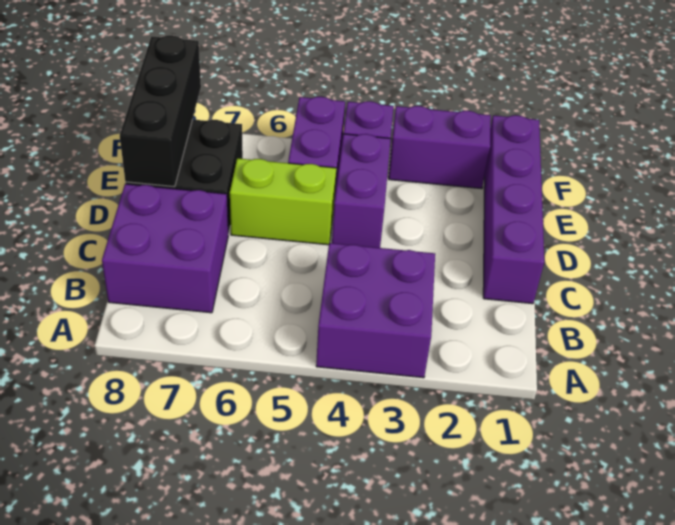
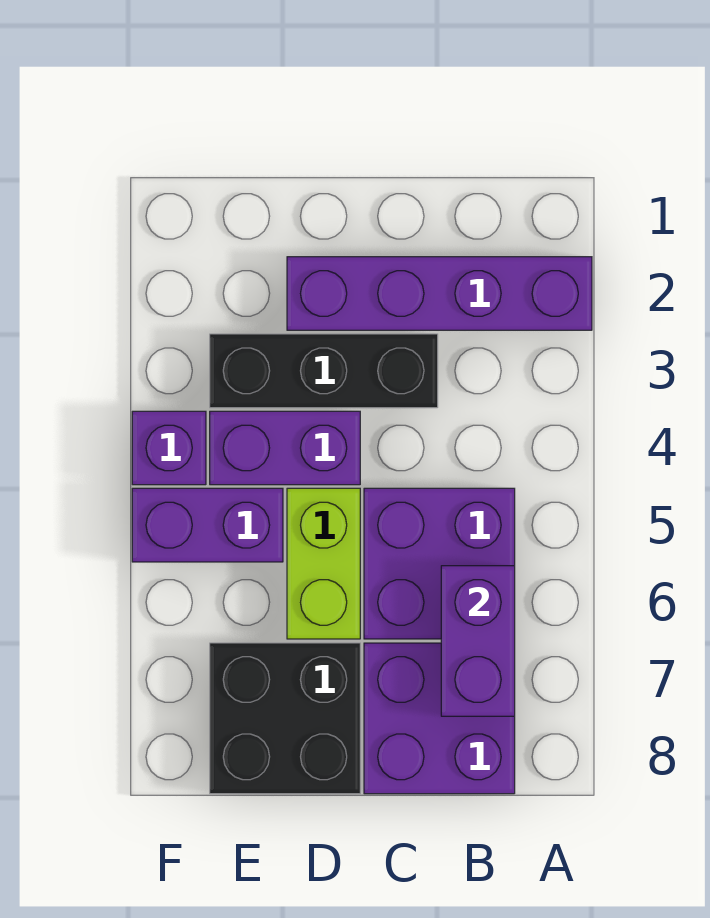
purple 2x2 brick [316,243,435,378] -> purple 2x2 brick moved to [364,488,515,639]
purple 1x4 brick [483,115,544,304] -> purple 1x4 brick moved to [287,257,592,330]
black 1x3 brick [120,35,201,187] -> black 1x3 brick moved to [210,334,438,408]
purple 1x2 brick [389,106,491,189] -> purple 1x2 brick moved to [441,566,515,716]

